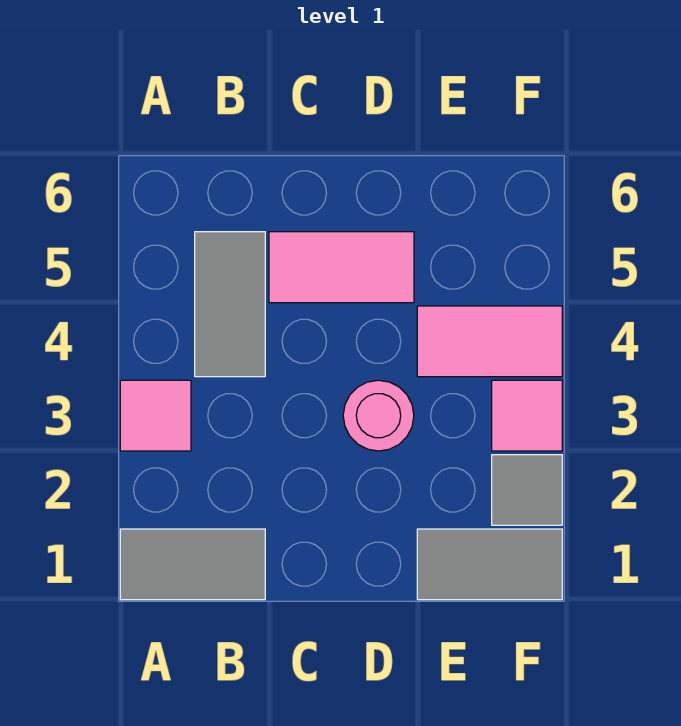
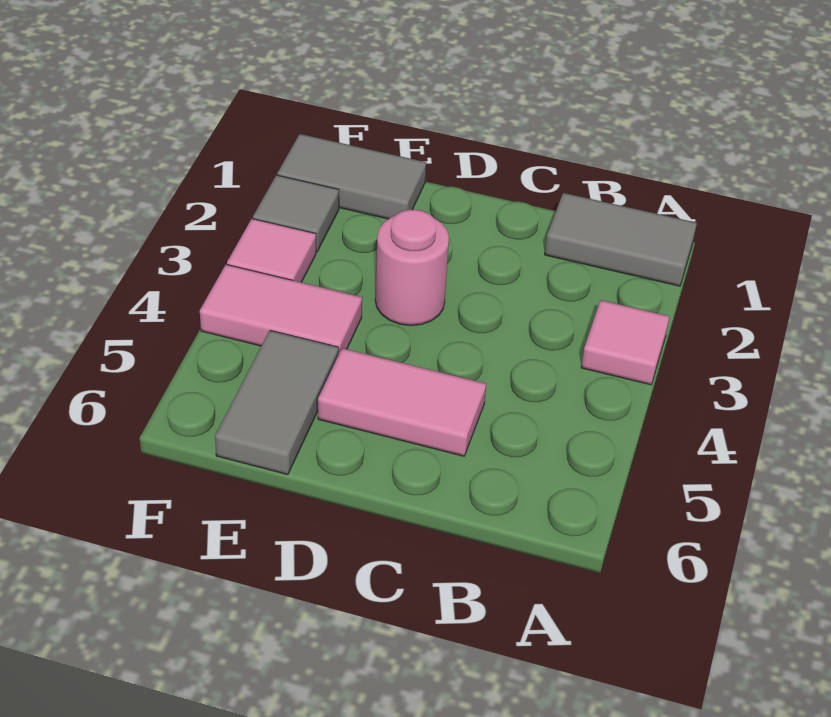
grey 1x2 tile [195,232,265,377] -> grey 1x2 tile moved to [215,331,338,475]

